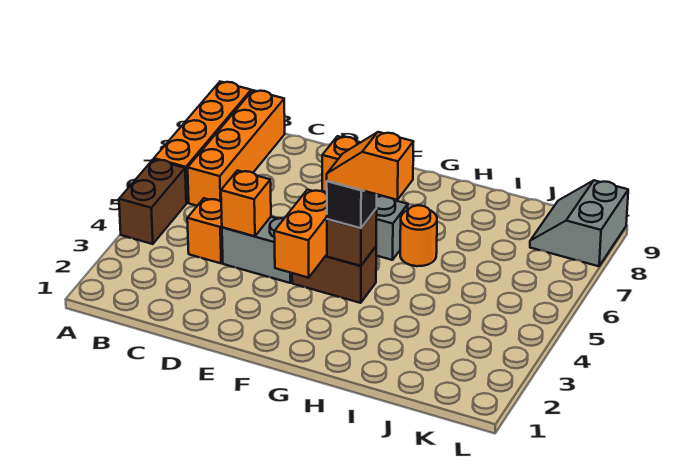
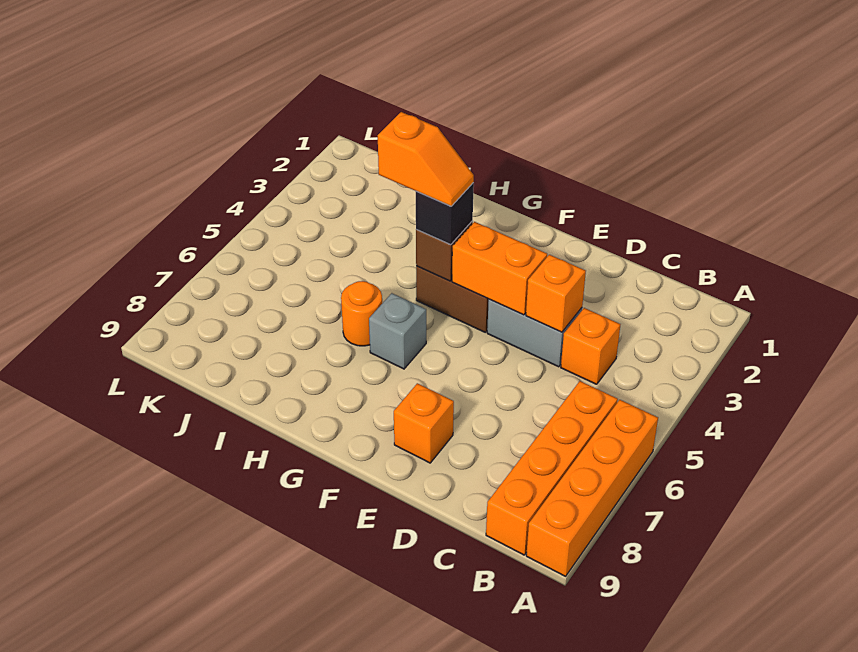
brown 1x2 brick [119,159,186,244] -> none
orange 1x2 brick [274,190,327,278] -> orange 1x2 brick turned to [452,222,547,315]
grey 2x2 slope [530,180,628,266] -> none

